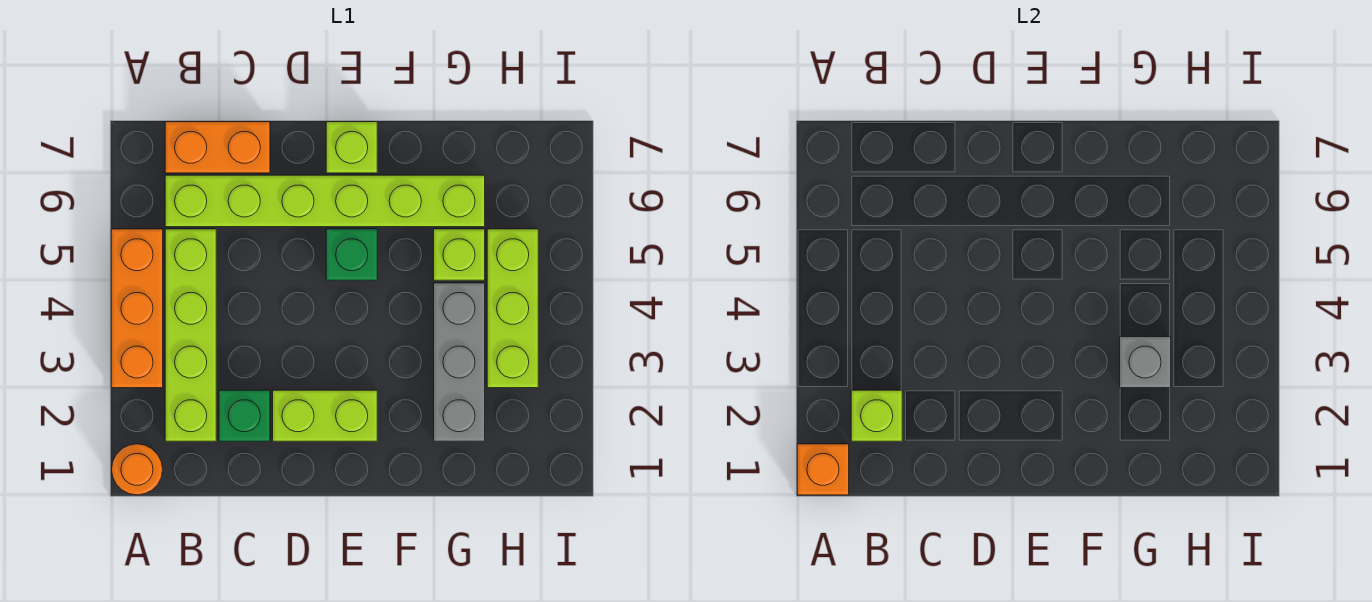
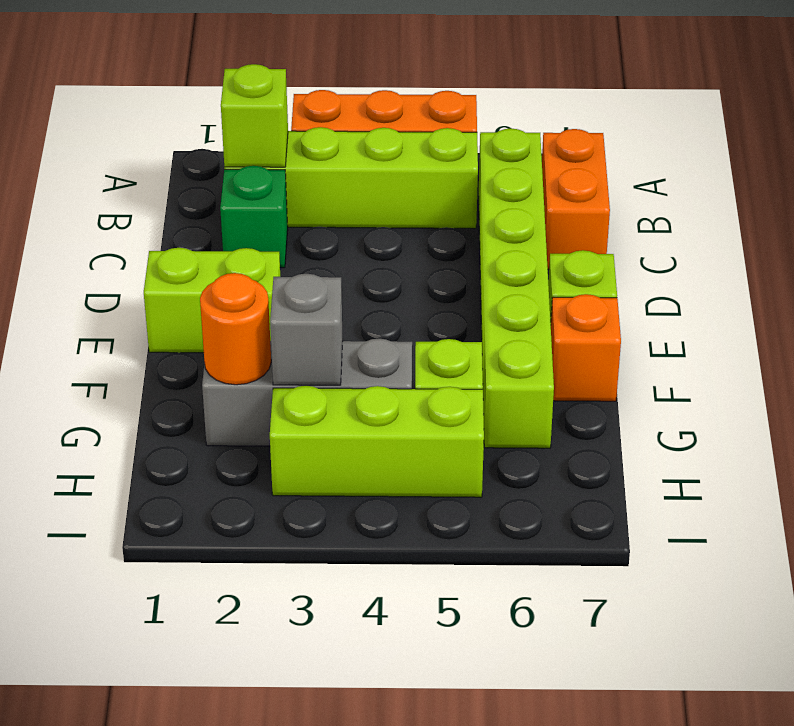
orange 1x1 round brick [112,444,163,495] -> orange 1x1 round brick moved to [200,273,271,385]
orange 1x1 brick [797,444,849,495] -> orange 1x1 brick moved to [551,294,621,401]
lime 1x2 brick [273,390,377,441] -> lime 1x2 brick turned to [144,248,280,353]
green 1x1 brick [326,229,377,280] -> none

